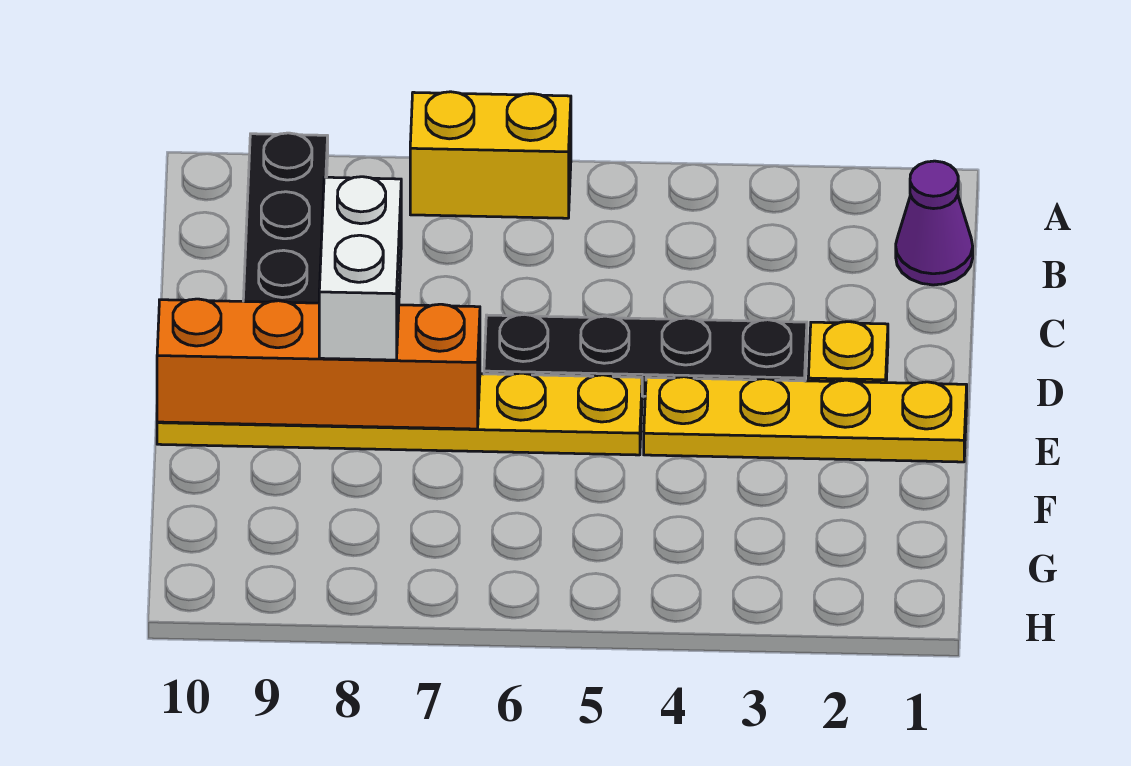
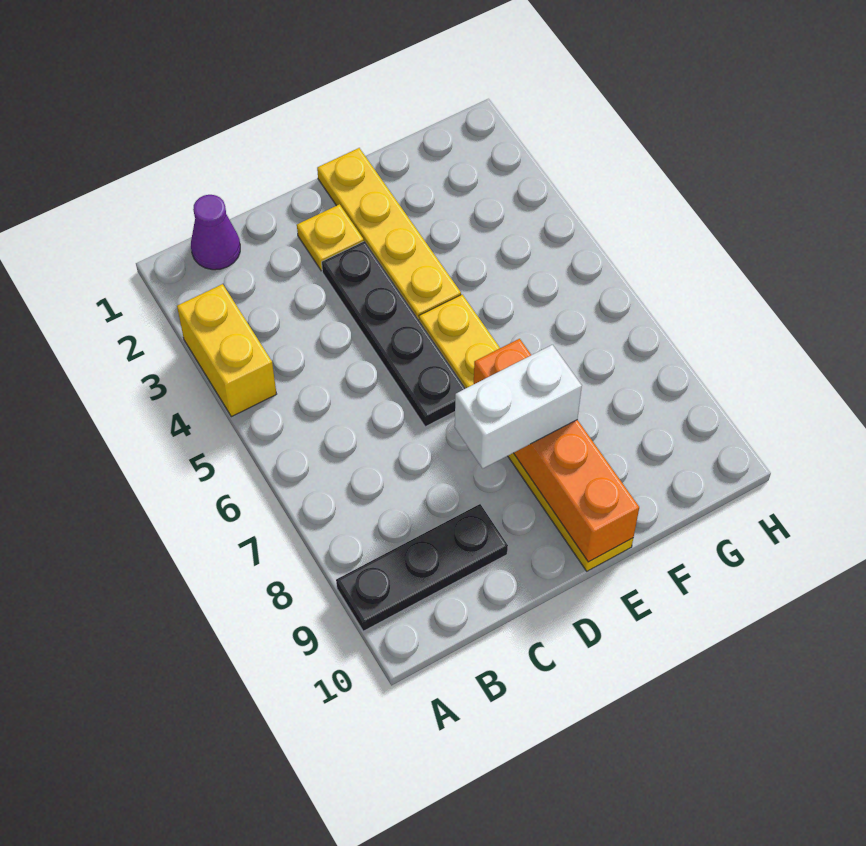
yellow 1x2 brick [410,92,571,218] -> yellow 1x2 brick moved to [177,284,276,417]

